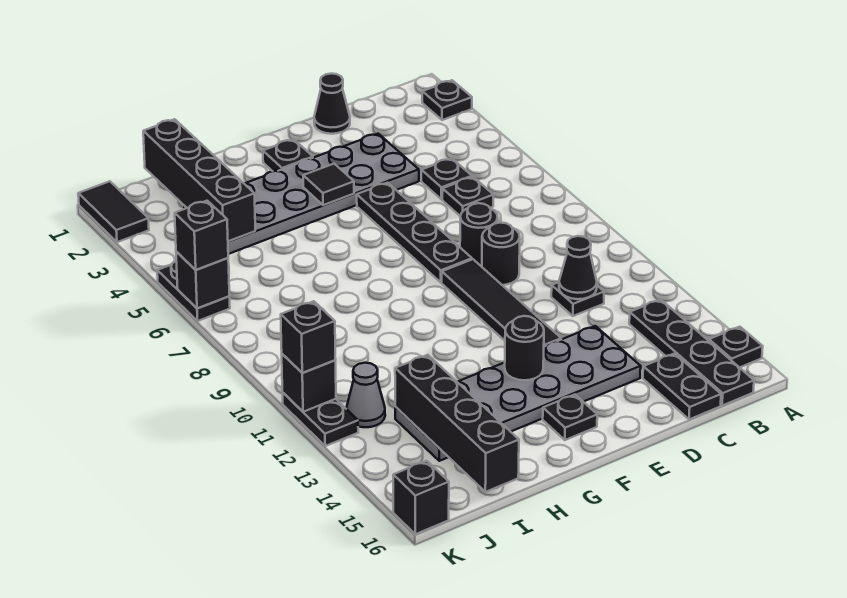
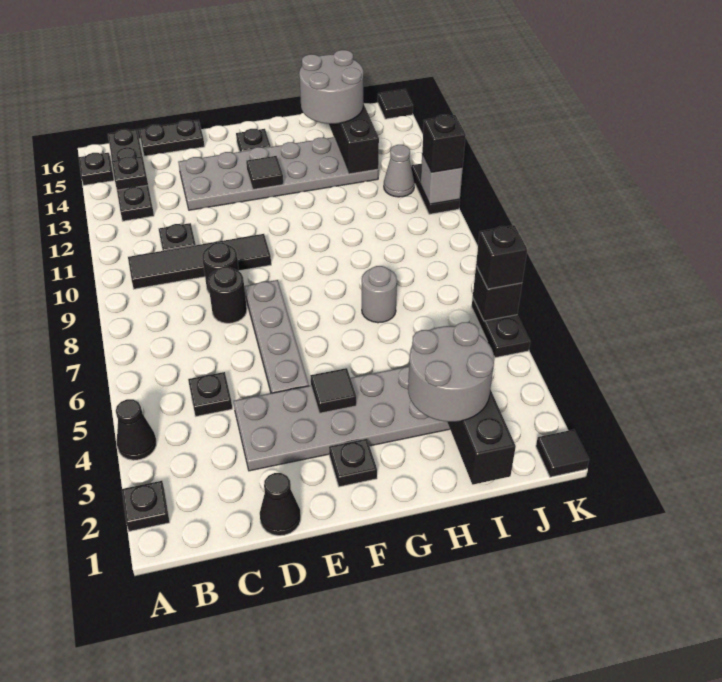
black 1x1 plate [442,177,493,216] -> black 1x1 plate moved to [112,156,148,190]
black 1x1 cone [559,236,597,299] -> black 1x1 cone moved to [116,399,156,460]
black 1x2 plate [643,353,721,419] -> black 1x2 plate turned to [139,120,205,156]
black 1x4 plate [357,183,472,282] -> grey 1x4 plate [244,280,309,393]
black 1x4 tile [442,259,561,346] -> black 1x4 tile turned to [128,234,271,289]
black 1x1 round brick [505,316,544,380] -> black 1x1 tile [246,156,283,190]
none -> grey 2x2 round brick [408,322,494,422]
none -> grey 1x1 round brick [362,266,397,323]
none -> grey 2x2 round brick [299,50,364,124]
black 1x2 tile [78,181,149,242] -> black 1x1 tile [536,430,589,477]
black 1x1 brick [282,354,336,412] -> grey 1x1 brick [421,154,463,204]
black 1x1 brick [393,461,449,534] -> black 1x1 tile [378,89,413,119]

